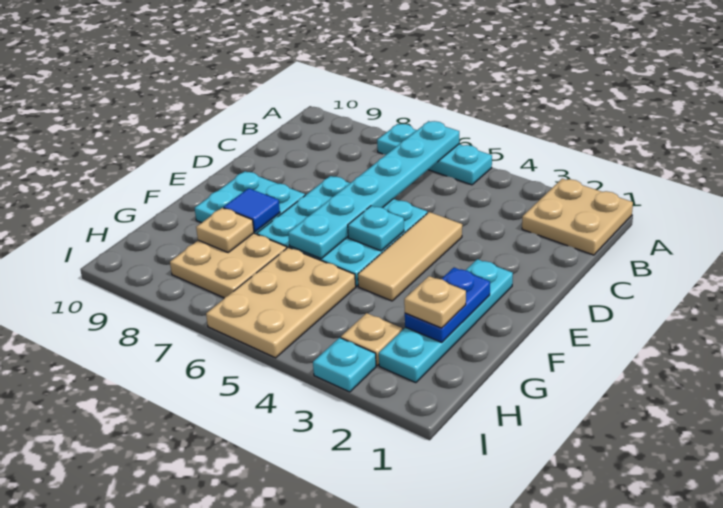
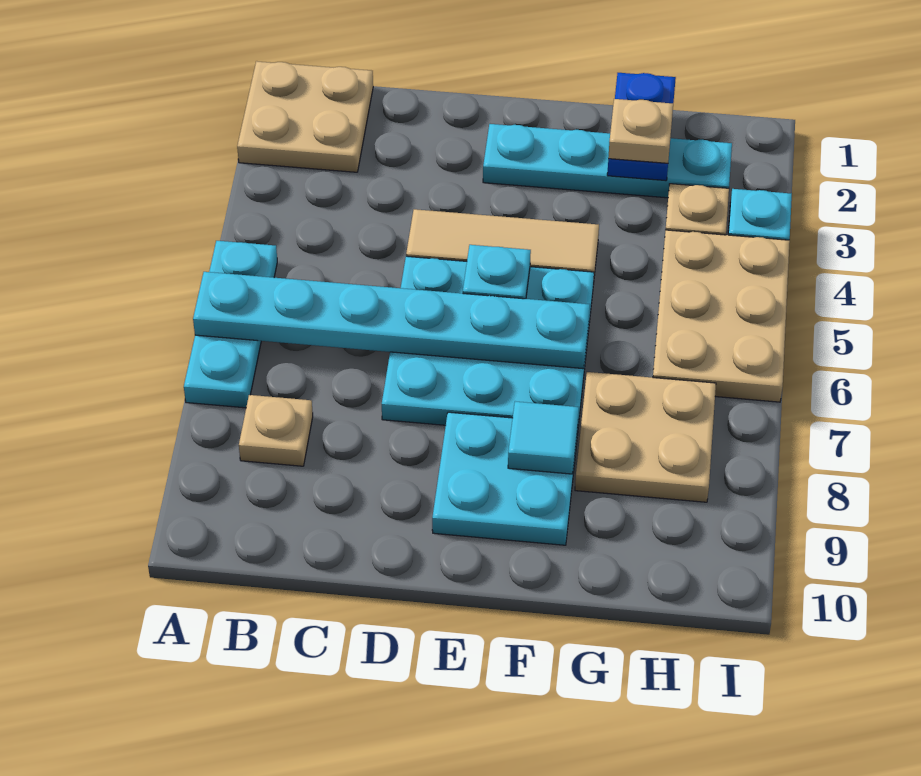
blue 1x2 plate [405,268,490,342] -> blue 1x2 plate turned to [607,73,676,181]
blue 1x1 tile [224,188,280,232] -> cyan 1x1 tile [508,401,579,474]
tan 2x3 plate [206,247,356,358] -> tan 2x3 plate turned to [653,230,790,402]
tan 1x1 plate [196,208,254,252] -> tan 1x1 plate moved to [239,395,313,466]

